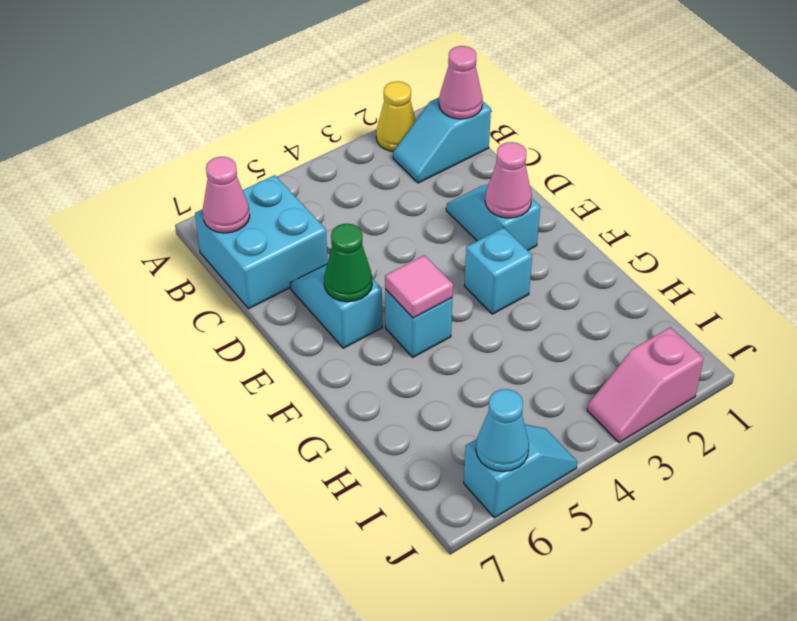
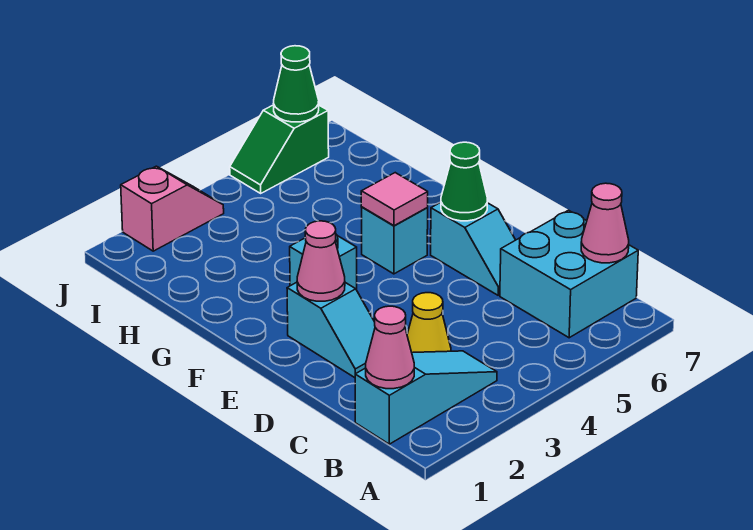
yellow 1x1 cone [376,81,416,151] -> yellow 1x1 cone moved to [407,293,451,353]
cyan 1x2 slope [393,98,491,183] -> cyan 1x3 slope [355,351,497,444]
cyan 1x2 slope [464,424,577,518] -> green 1x2 slope [230,105,329,193]
cyan 1x1 cone [476,389,529,471] -> green 1x1 cone [274,46,319,122]

